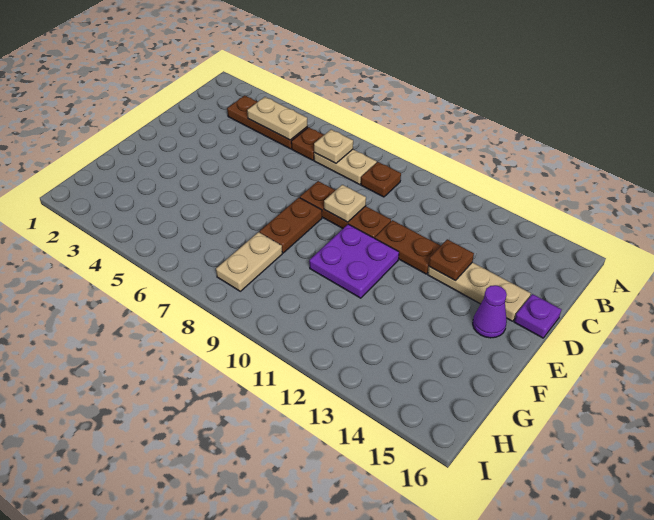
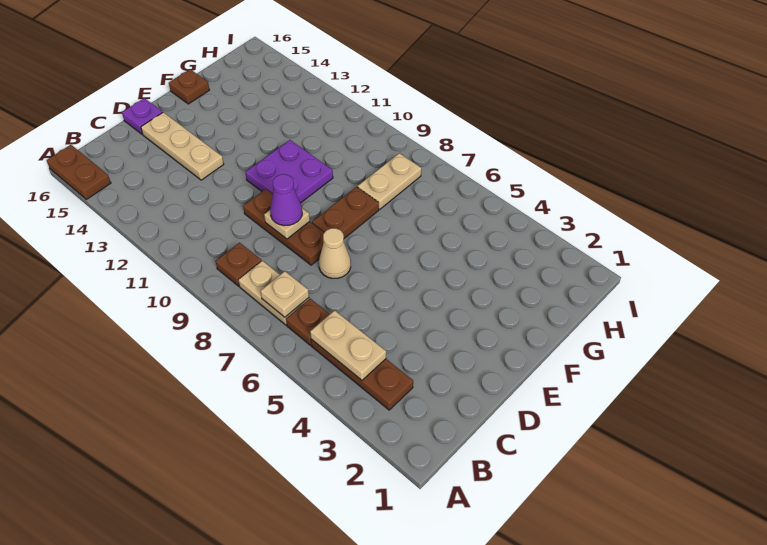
none -> tan 1x1 cone [319,228,351,278]
brown 1x2 plate [375,220,440,274] -> brown 1x2 plate moved to [47,145,111,199]
brown 1x1 plate [429,239,474,280] -> brown 1x1 plate moved to [169,69,209,104]
purple 1x1 cone [473,285,507,338] -> purple 1x1 cone moved to [270,174,302,226]

